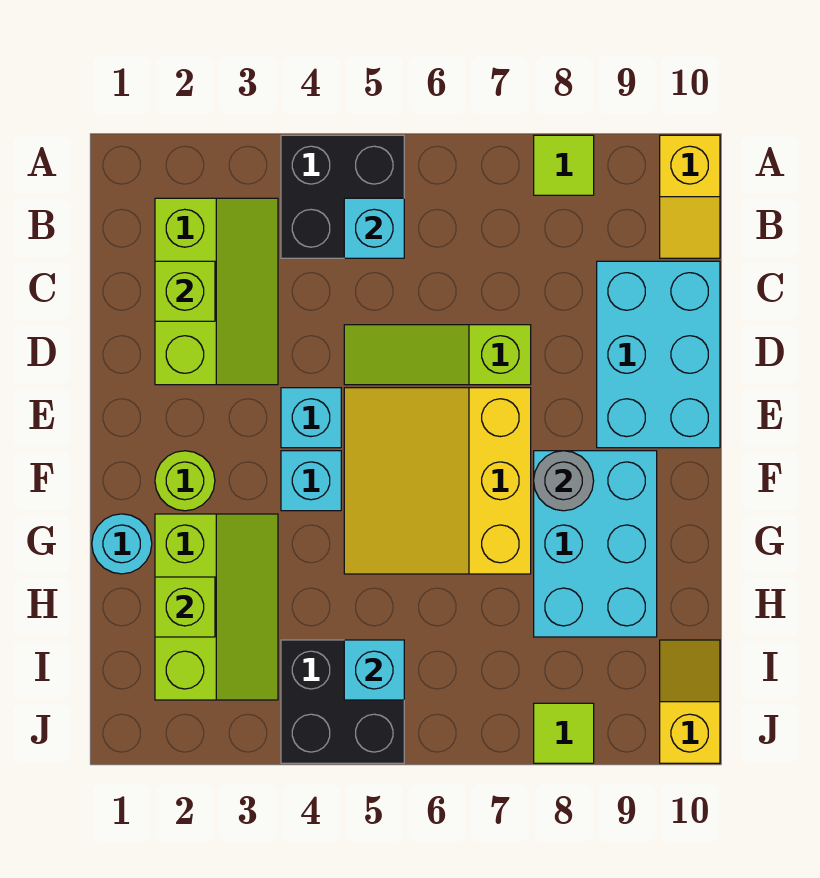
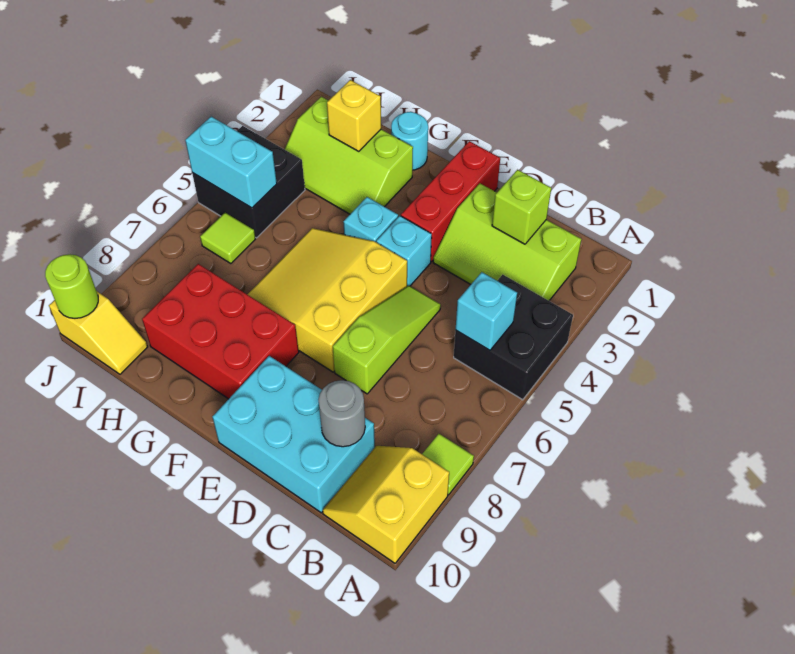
yellow 1x2 slope [660,135,720,258] -> yellow 2x2 slope [323,446,449,563]
none -> red 1x3 brick [401,141,500,262]
yellow 3x3 slope [344,388,531,574] -> yellow 3x3 slope turned to [247,228,407,372]
lime 1x1 round brick [155,451,215,511] -> lime 1x1 round brick moved to [45,254,98,318]
cyan 2x3 brick [534,451,657,637] -> red 2x3 brick [142,264,299,399]
grey 1x1 round brick [534,451,594,511] -> grey 1x1 round brick moved to [319,380,365,447]
lime 1x1 brick [155,577,215,637] -> yellow 1x1 brick [327,80,381,151]
cyan 1x1 brick [344,640,404,700] -> cyan 1x2 brick [185,117,277,208]
lime 1x1 tile [534,703,594,763] -> lime 1x1 tile moved to [200,213,255,264]

